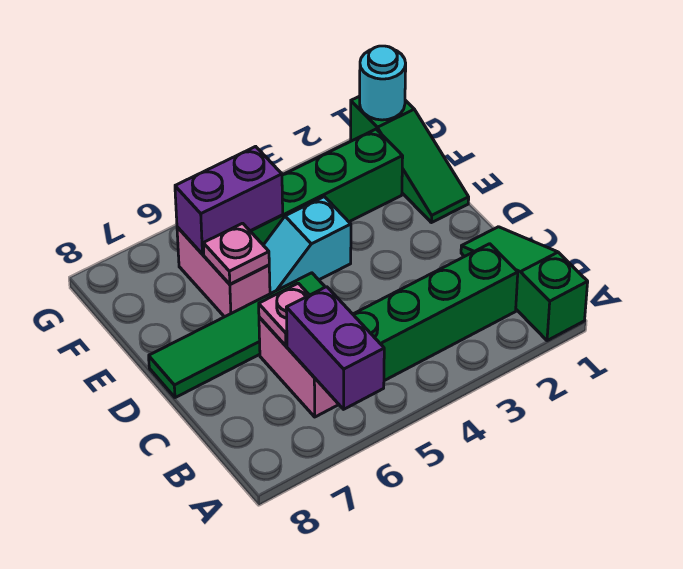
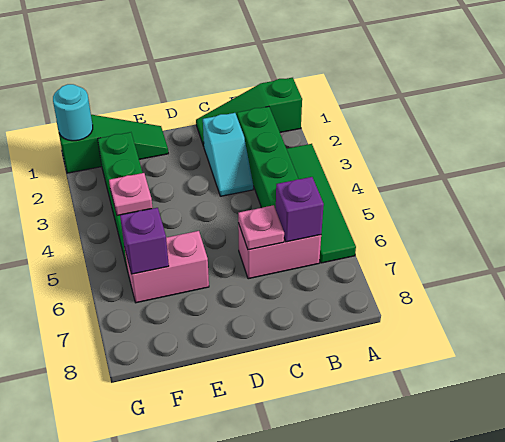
purple 1x2 brick [286,287,384,409] -> purple 1x1 brick [276,177,324,242]
green 1x4 tile [149,273,325,398] -> green 1x4 tile moved to [287,144,356,263]
cyan 1x2 slope [263,197,351,294] -> cyan 1x2 slope moved to [203,113,253,196]
pink 1x1 plate [203,223,269,284] -> pink 1x1 plate moved to [109,173,153,215]
purple 1x2 brick [175,146,283,254] -> purple 1x1 brick [120,208,169,274]

